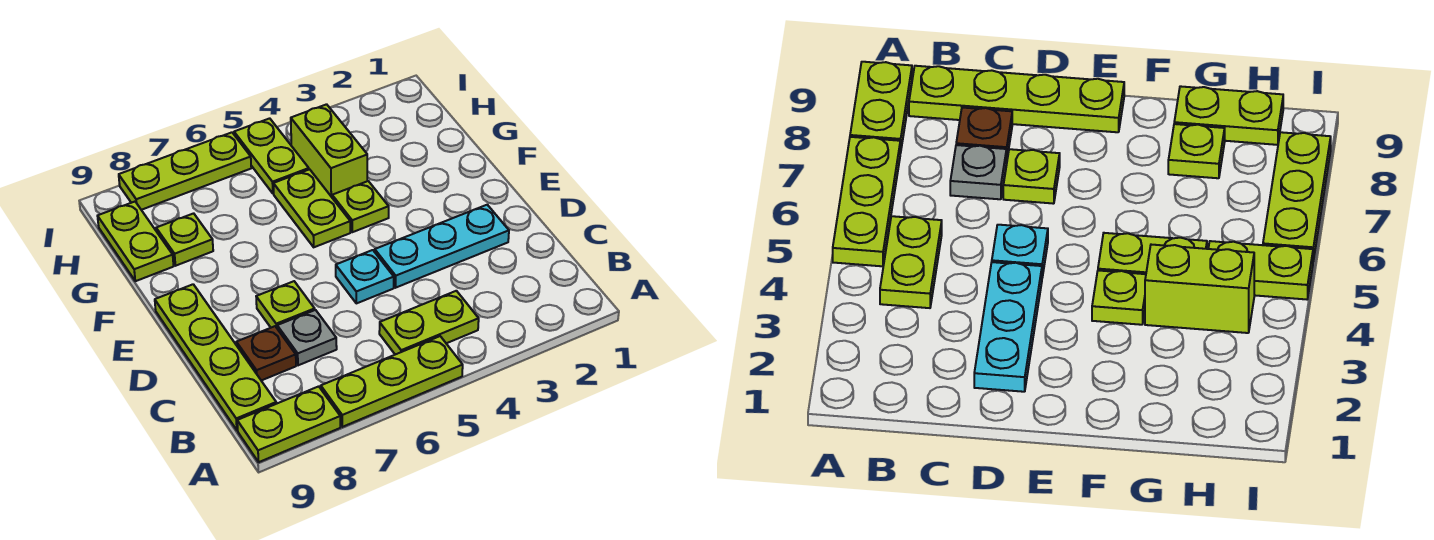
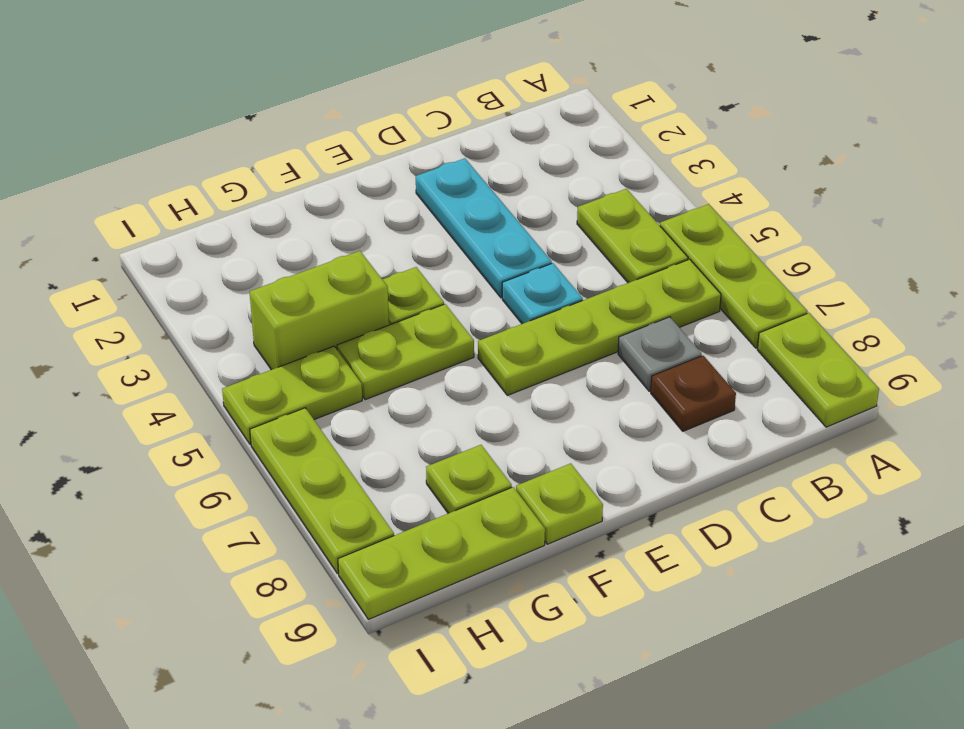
lime 1x4 plate [155,284,276,430] -> lime 1x4 plate moved to [478,259,721,395]
lime 1x1 plate [256,281,315,328] -> lime 1x1 plate moved to [516,463,603,544]
lime 1x2 plate [98,202,173,281] -> lime 1x3 plate [338,487,545,619]

